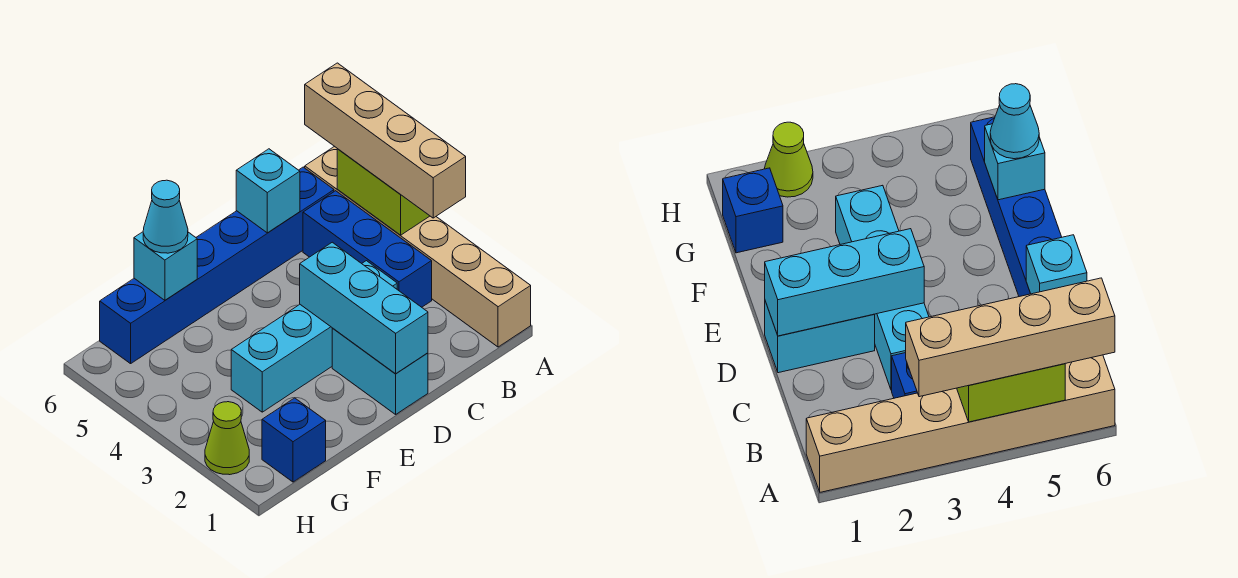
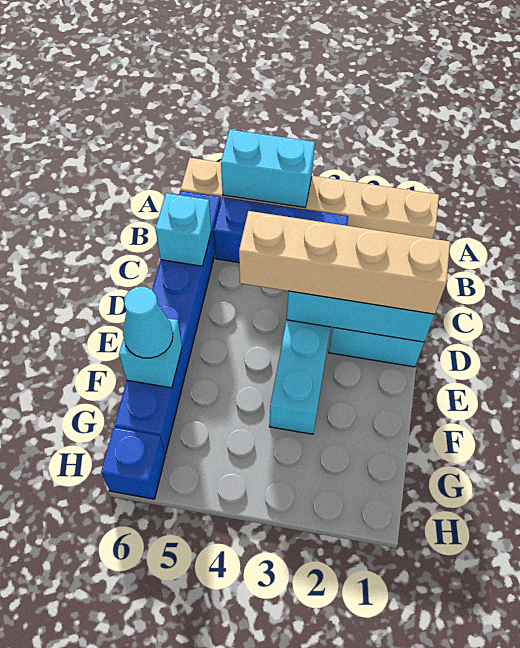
tan 1x4 brick [305,63,466,218] -> tan 1x4 brick moved to [239,211,450,314]
lime 1x2 brick [337,149,429,235] -> cyan 1x2 brick [221,130,315,208]
blue 1x1 brick [262,398,326,482] -> blue 1x1 brick moved to [101,427,165,499]
lime 1x1 cone [205,402,249,475] -> none

